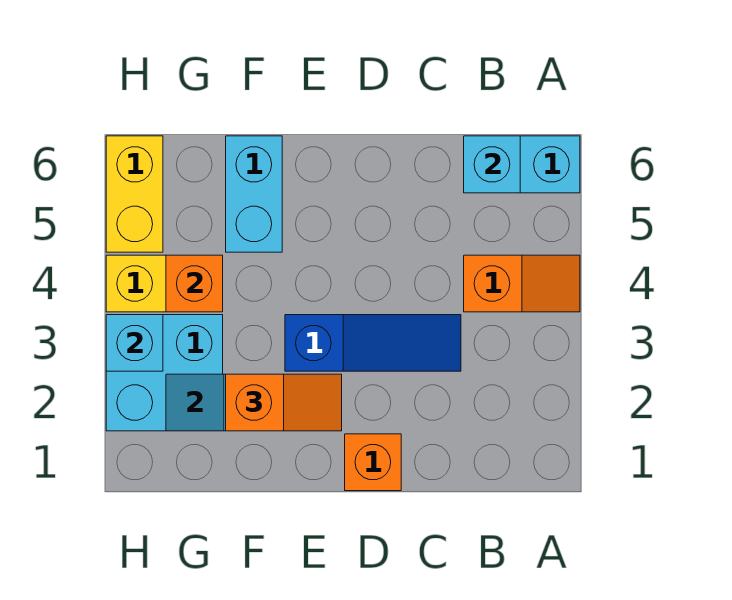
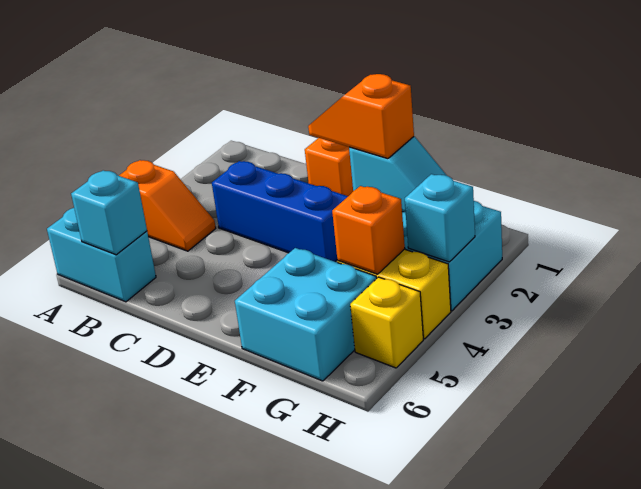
orange 1x2 slope [464,255,580,312] -> orange 1x2 slope turned to [119,160,216,251]
blue 1x3 slope [285,315,461,371] -> blue 1x3 brick [212,161,348,262]
cyan 1x2 brick [226,136,282,252] -> cyan 2x2 brick [235,248,377,381]
yellow 1x2 brick [106,136,163,252] -> yellow 1x1 brick [350,277,423,368]

